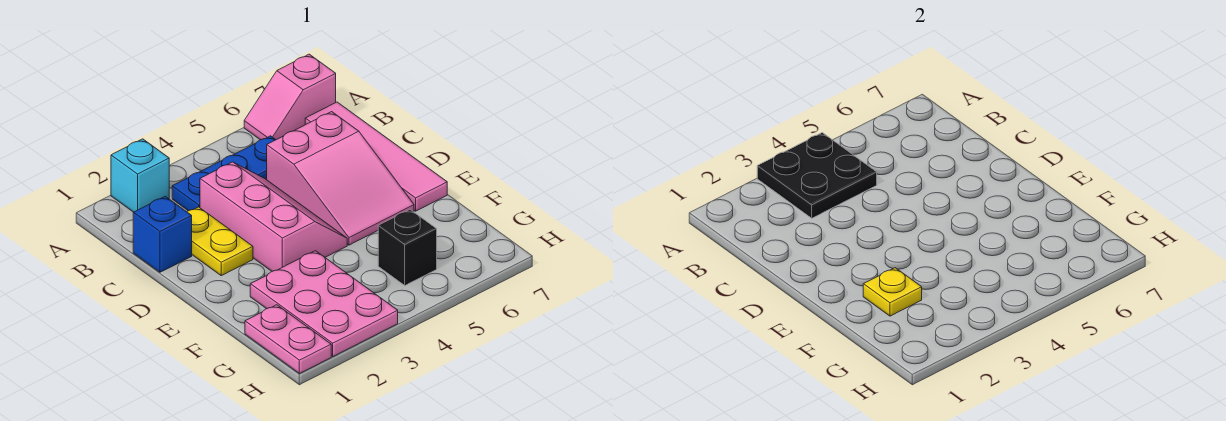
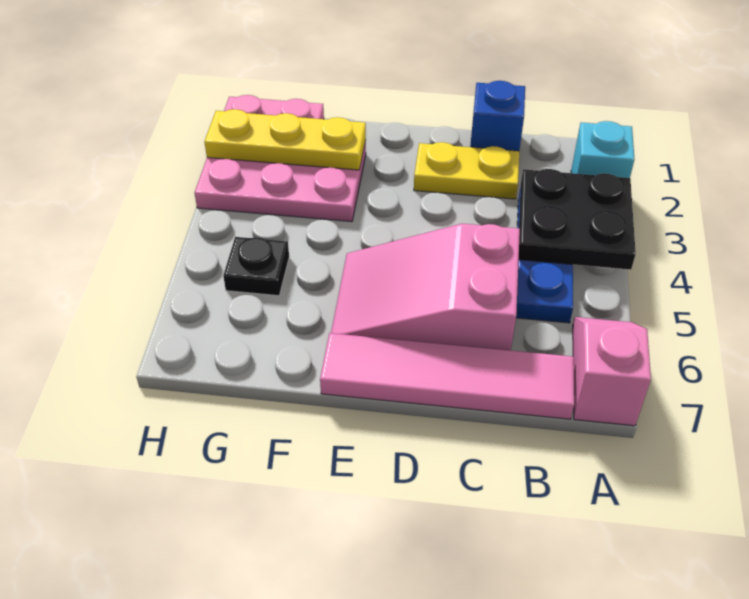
pink 2x3 slope [200,162,347,271] -> none
yellow 1x1 plate [863,268,922,316] -> yellow 1x3 plate [205,109,366,170]
black 1x1 brick [378,210,437,285] -> black 1x1 plate [223,237,289,296]

